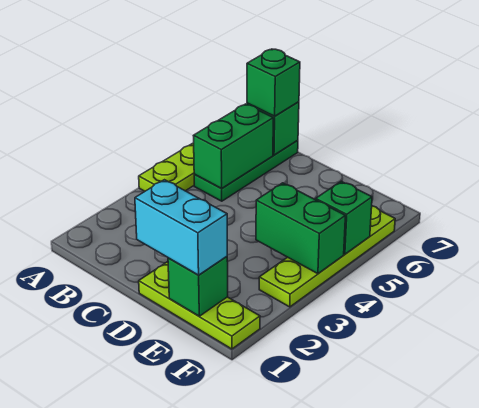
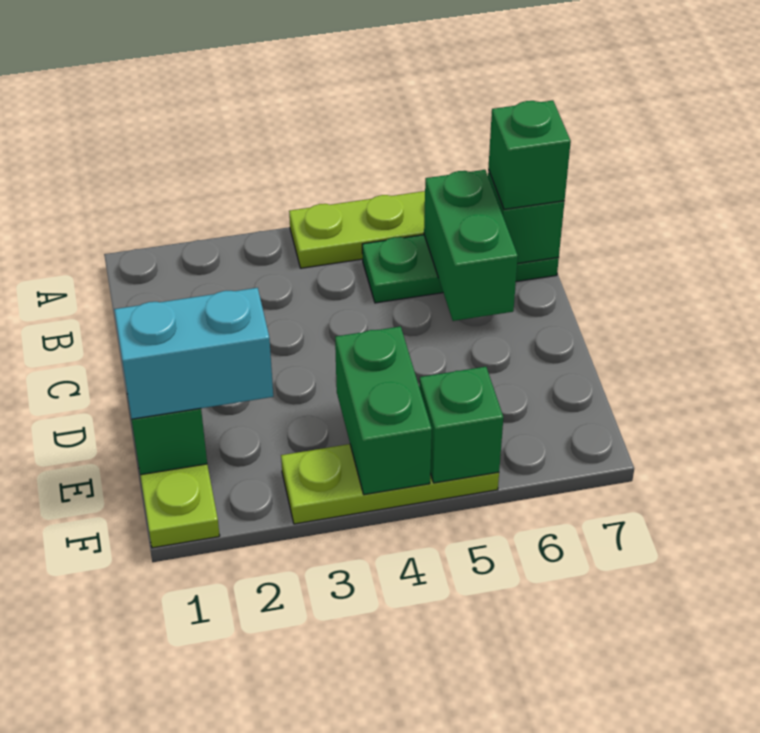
green 1x2 brick [193,104,273,189] -> green 1x2 brick turned to [424,170,518,321]
cyan 1x2 brick [135,180,227,275] -> cyan 1x2 brick turned to [114,288,273,419]
lime 1x4 plate [259,206,395,307] -> lime 1x3 plate [281,444,499,524]

